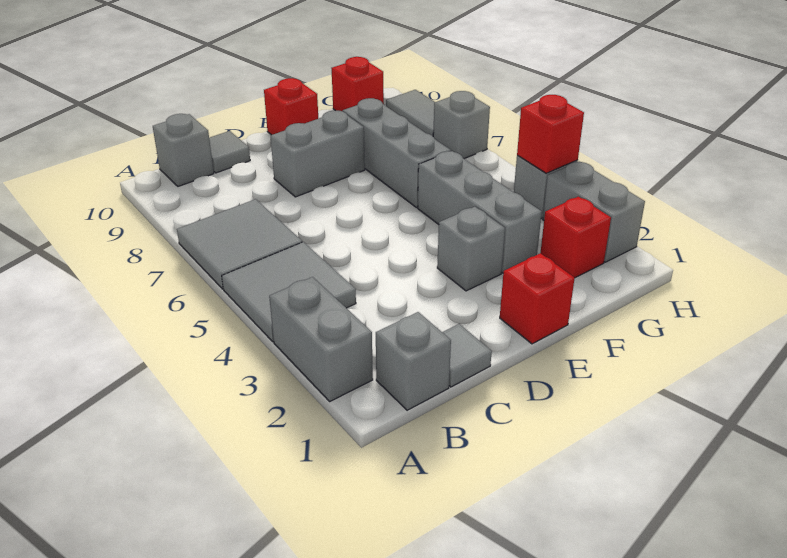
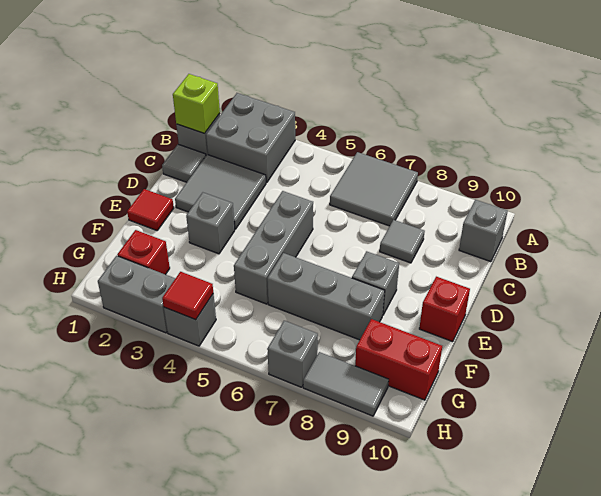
grey 1x2 brick [269,277,373,401] -> grey 2x2 brick [206,93,295,183]
grey 2x2 tile [222,242,356,342] -> grey 2x2 tile moved to [175,155,266,229]
none -> lime 1x1 brick [173,74,220,134]
grey 1x1 tile [209,131,250,173] -> grey 1x1 tile moved to [380,220,425,263]
grey 1x2 brick [270,110,365,197] -> grey 1x1 brick [352,251,399,315]
red 1x1 brick [500,253,575,344] -> red 1x1 tile [127,189,174,230]
grey 1x3 brick [418,151,542,273] -> grey 1x3 brick turned to [234,191,313,304]
red 1x1 brick [331,57,384,111] -> red 1x2 brick [355,319,442,400]
red 1x1 brick [517,95,584,173] -> red 1x1 tile [162,272,213,320]

